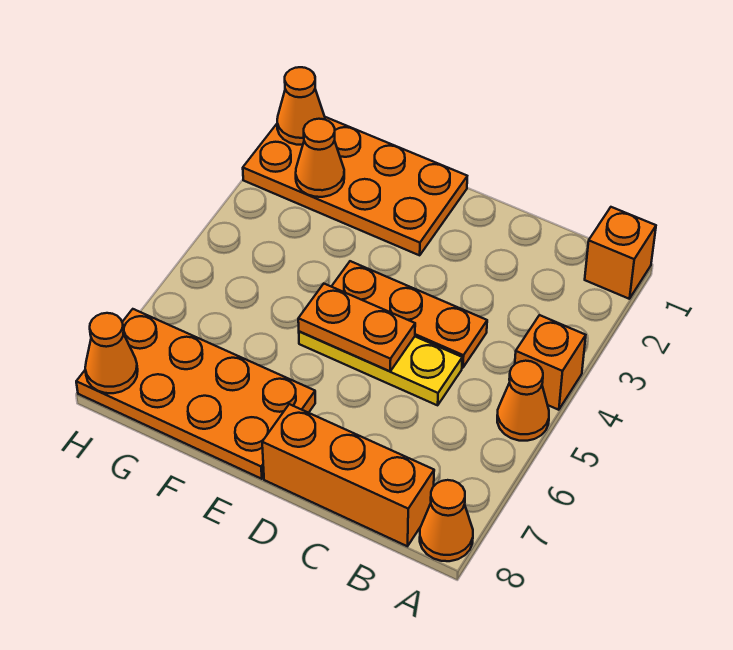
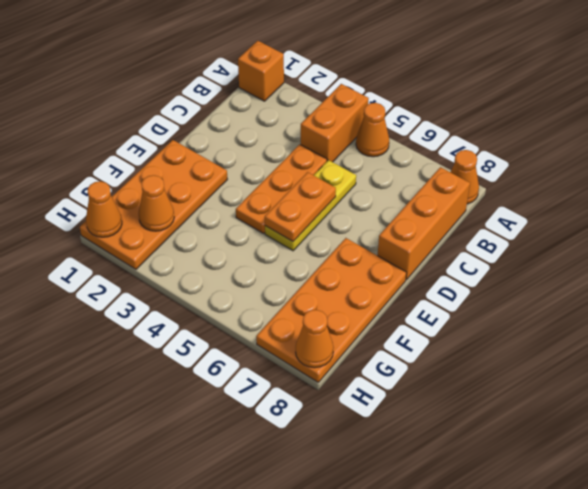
orange 1x1 brick [515,315,586,410] -> orange 1x2 brick [301,84,369,162]

